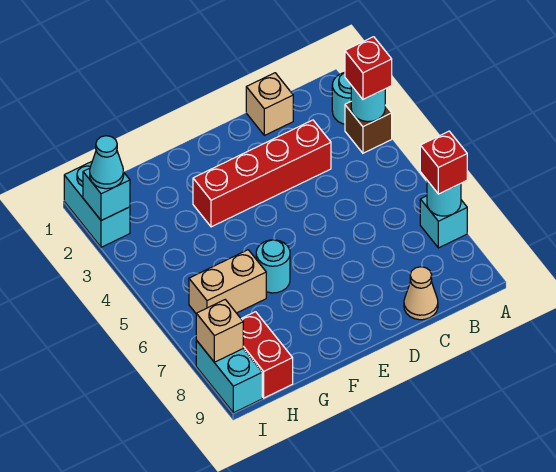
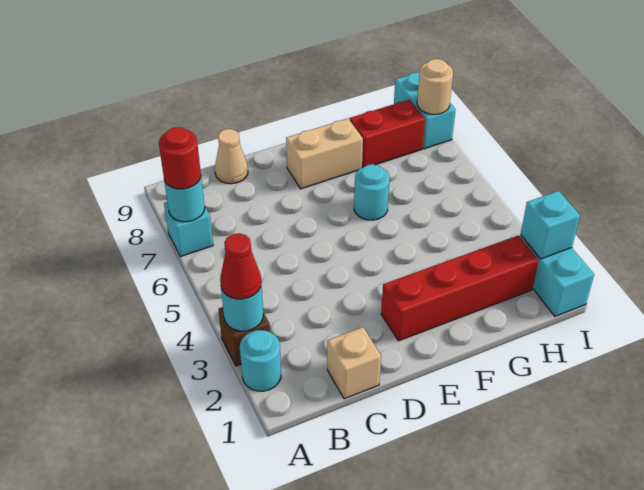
red 1x1 brick [345,37,392,99] -> red 1x1 cone [220,233,261,299]
red 1x1 brick [420,131,467,194] -> red 1x1 round brick [159,127,201,189]
red 1x4 brick [193,120,331,227] -> red 1x4 brick moved to [381,235,539,341]
tan 1x2 brick [189,250,266,314] -> tan 1x2 brick moved to [286,119,363,189]
red 1x2 brick [241,312,293,398] -> red 1x2 brick turned to [350,100,425,167]
cyan 1x1 cone [90,136,124,189] -> none
tan 1x1 brick [196,300,243,362] -> tan 1x1 round brick [417,59,453,114]

